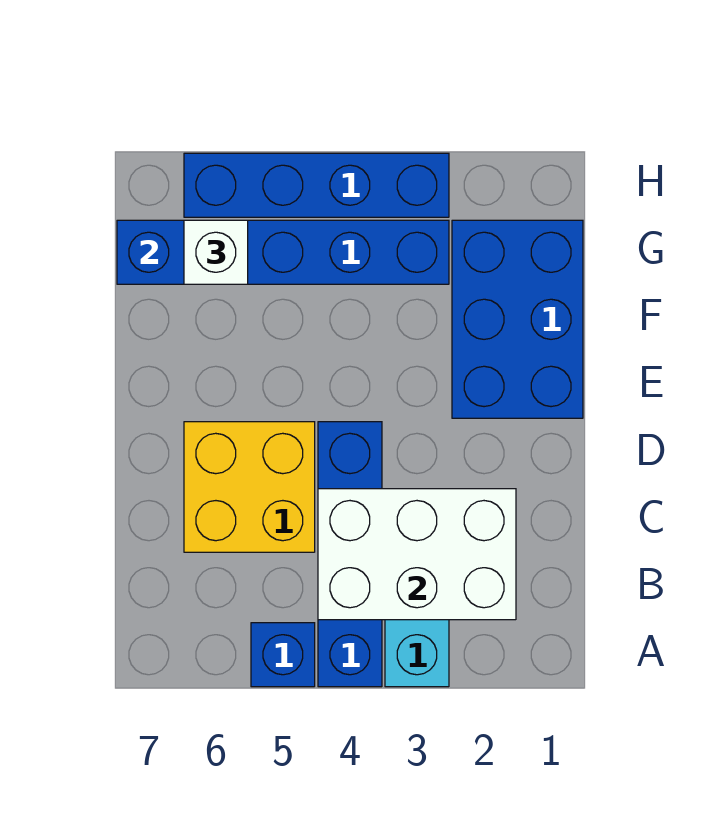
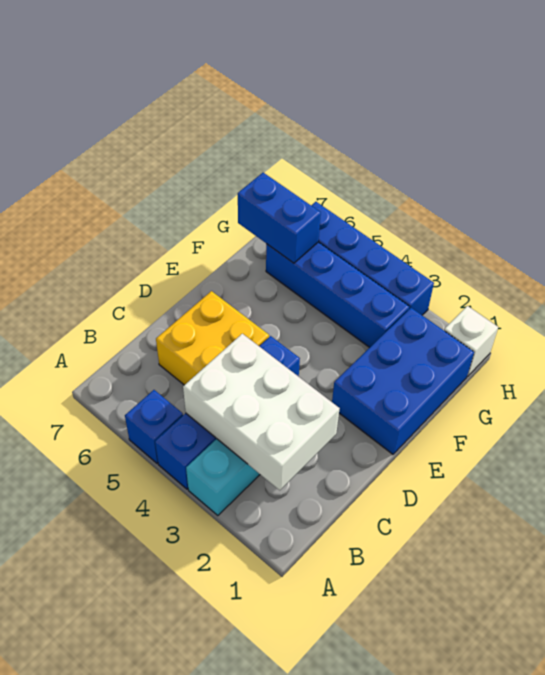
white 1x1 brick [184,220,248,284] -> white 1x1 brick moved to [444,306,498,376]

